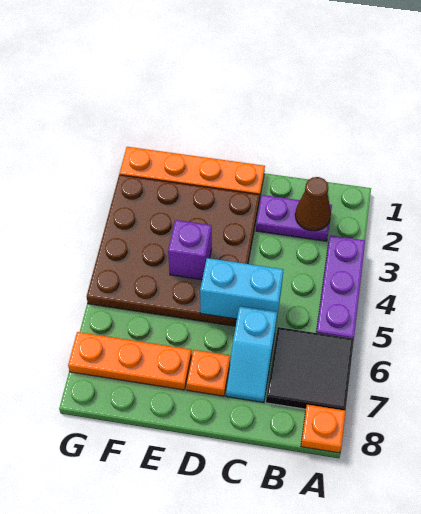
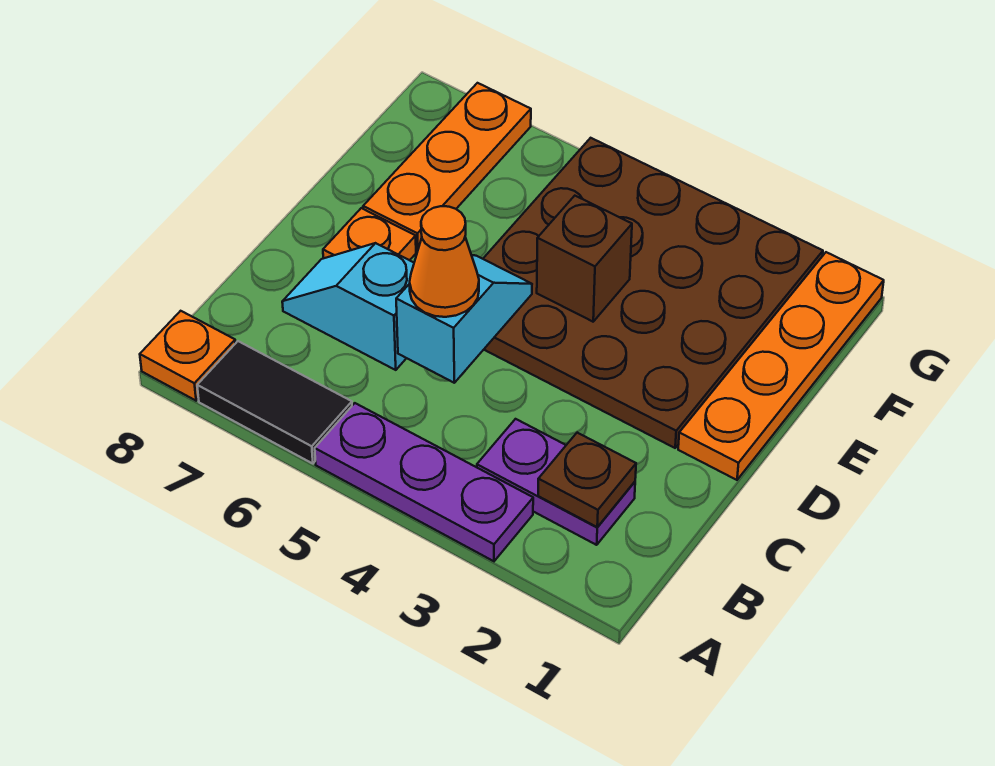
black 2x2 tile [266,327,354,410] -> black 1x2 tile [197,341,352,464]
purple 1x2 plate [256,195,332,241] -> purple 1x2 plate turned to [477,419,635,545]
brown 1x1 cone [295,177,331,231] -> brown 1x1 plate [538,433,636,527]
cyan 1x2 brick [200,258,283,321] -> cyan 1x2 slope [396,255,532,383]
none -> orange 1x1 cone [410,206,479,317]
purple 1x1 brick [168,220,212,280] -> brown 1x1 brick [537,196,632,322]

